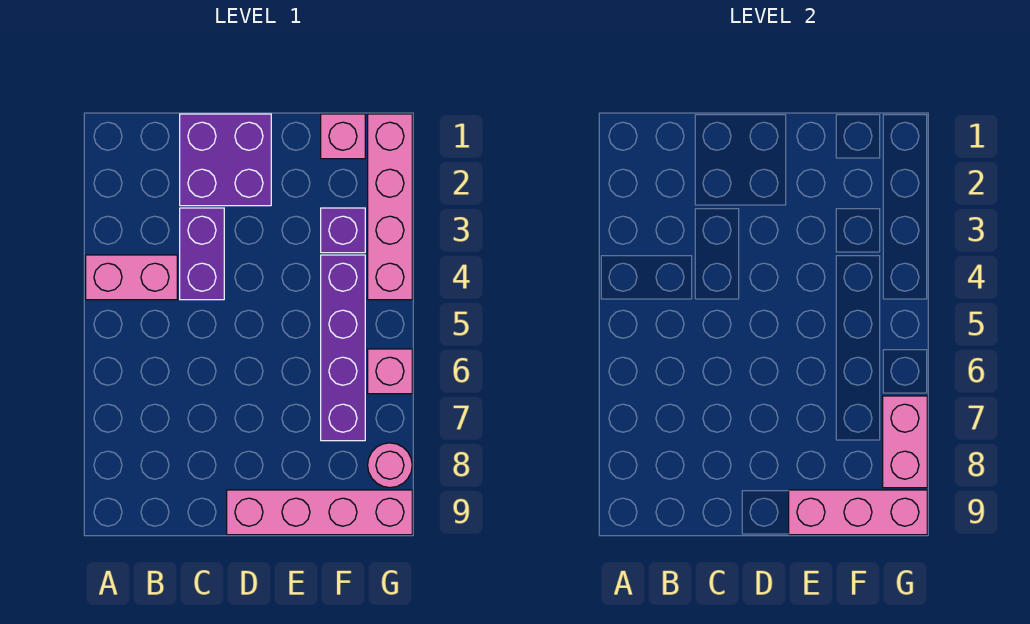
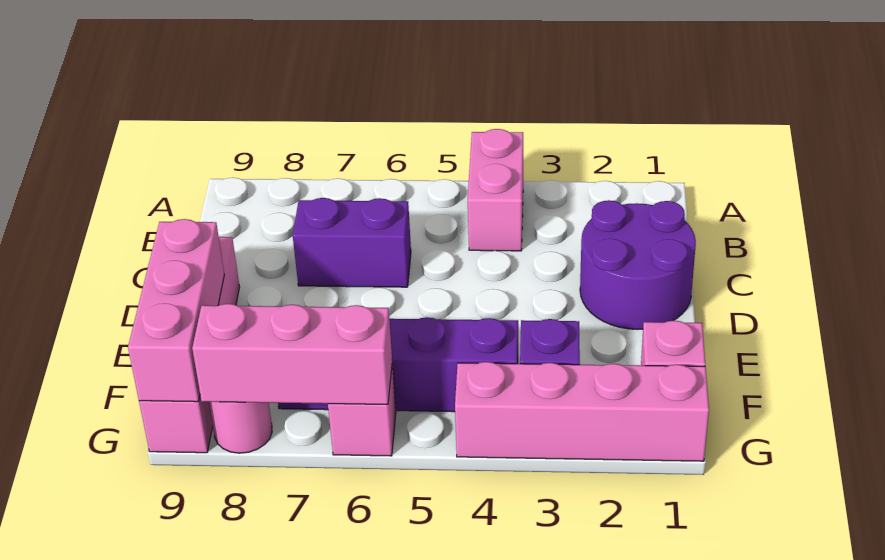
purple 2x2 brick [180,114,271,206] -> purple 2x2 round brick [580,200,696,330]
purple 1x2 brick [180,208,224,300] -> purple 1x2 brick moved to [293,198,411,287]
pink 1x2 brick [883,396,927,488] -> pink 1x3 brick [192,304,392,405]

